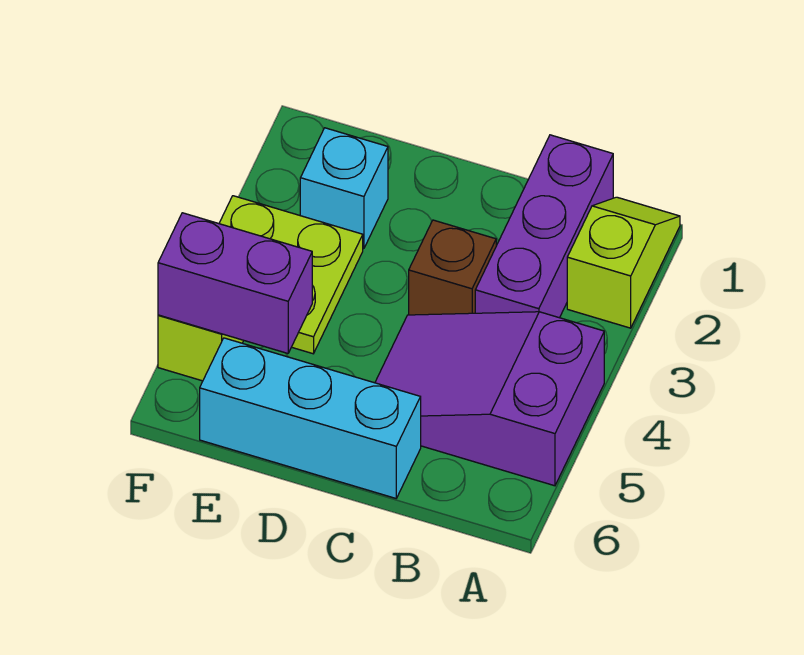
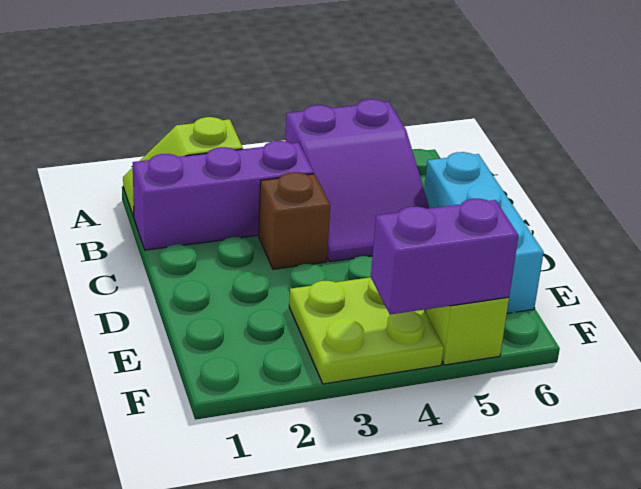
cyan 1x1 brick [300,128,388,249] -> none
purple 1x2 brick [158,213,312,353] -> purple 1x2 brick turned to [371,199,519,315]

